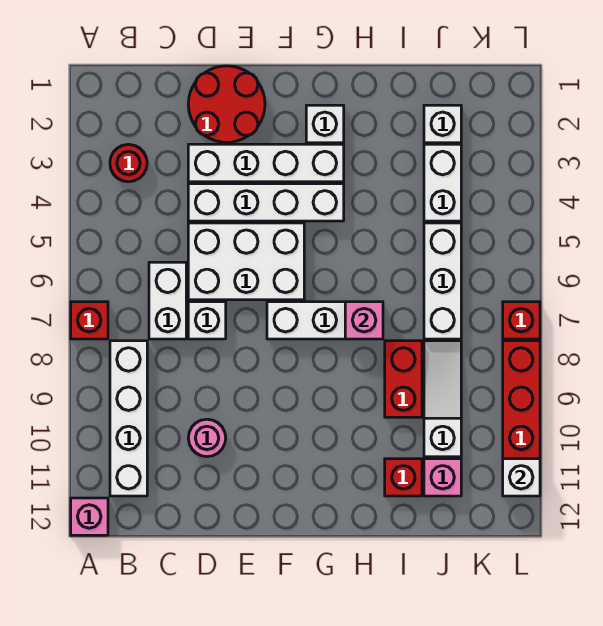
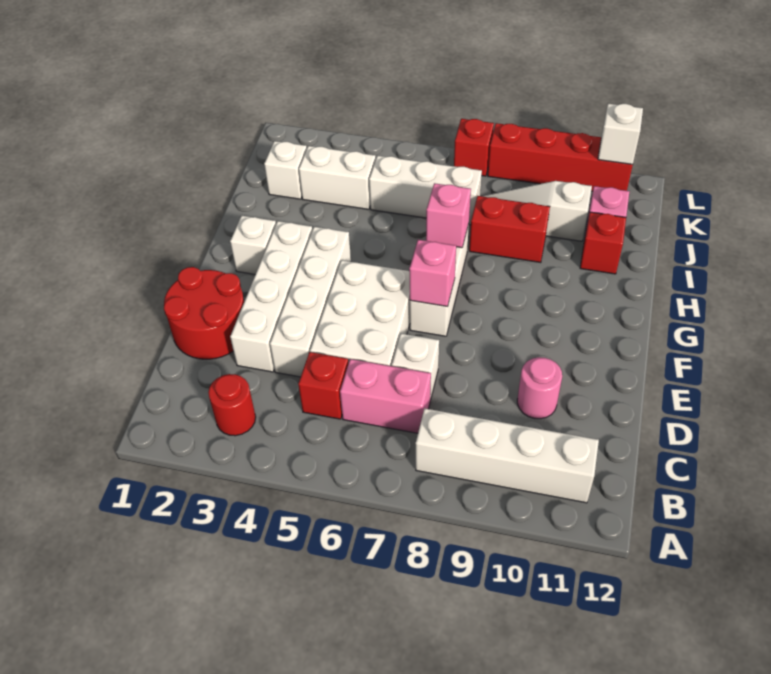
red 1x1 brick [71,302,108,339] -> red 1x1 brick moved to [298,352,348,419]
pink 1x1 brick [71,498,108,535] -> pink 1x1 brick moved to [409,240,456,307]
white 1x2 brick [149,262,186,339] -> pink 1x2 brick [340,359,431,433]

